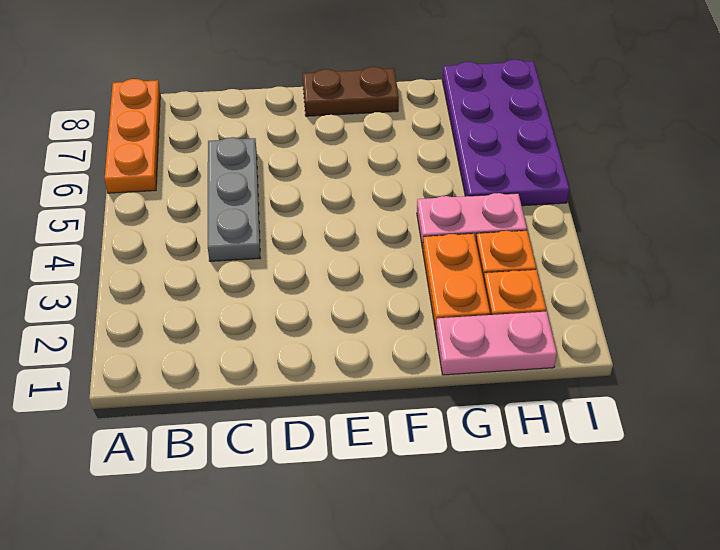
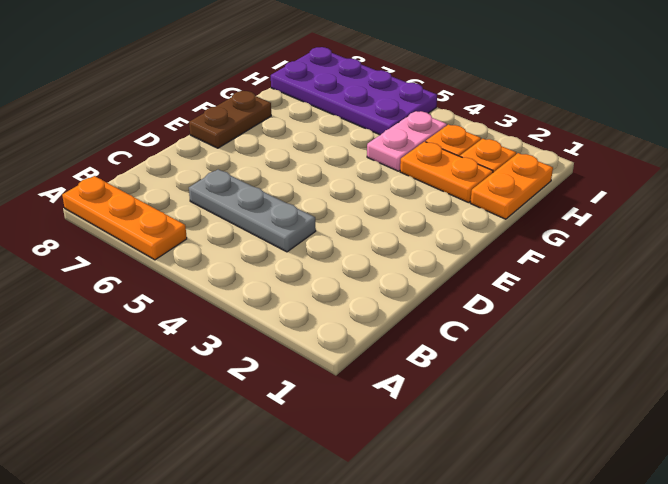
pink 1x2 plate [436,312,557,375] -> orange 1x2 plate [471,153,553,219]

